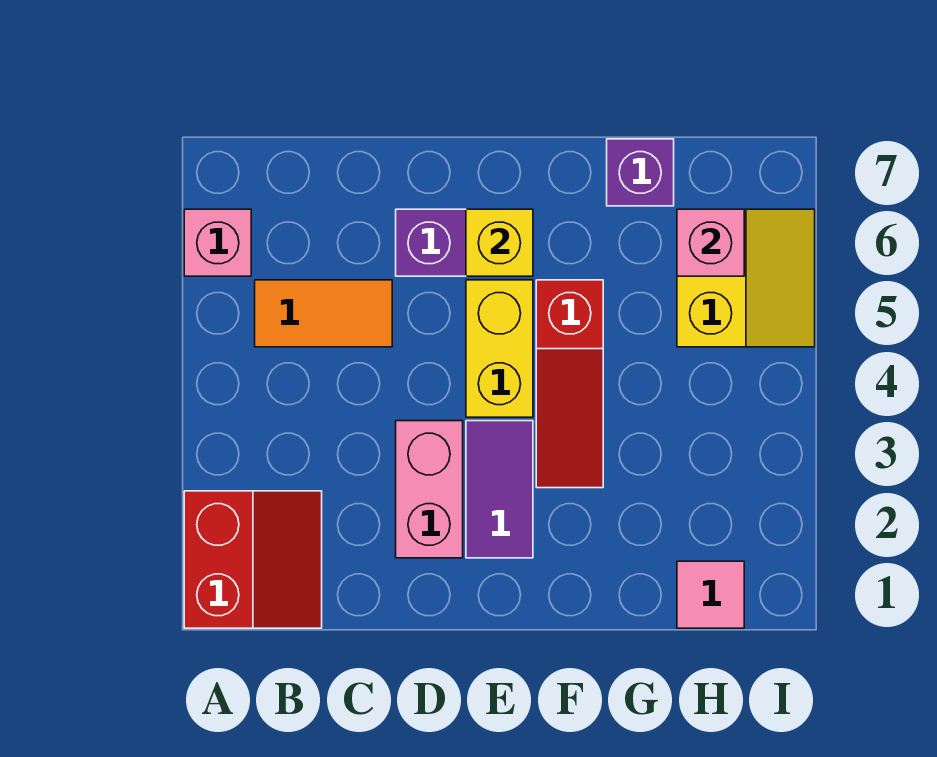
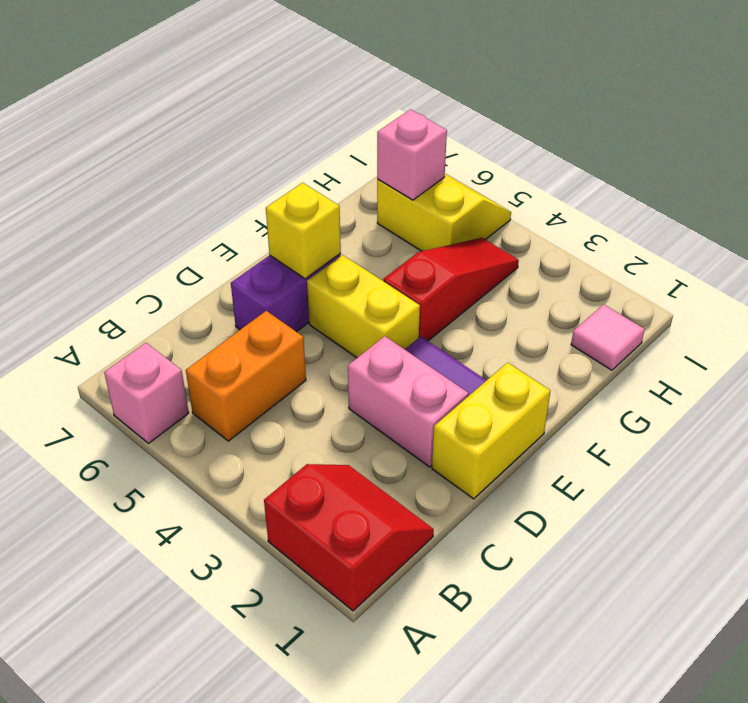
orange 1x2 tile [255,280,392,347] -> orange 1x2 brick [186,311,306,441]
none -> yellow 1x2 brick [432,363,551,499]
red 1x3 slope [536,280,603,488] -> red 1x3 slope turned to [383,238,519,341]
purple 1x1 brick [607,139,674,206] -> none

